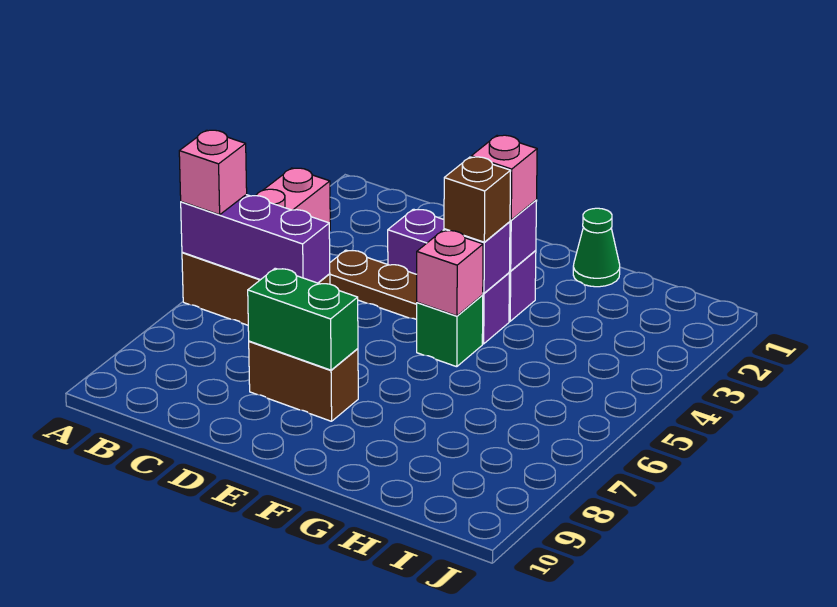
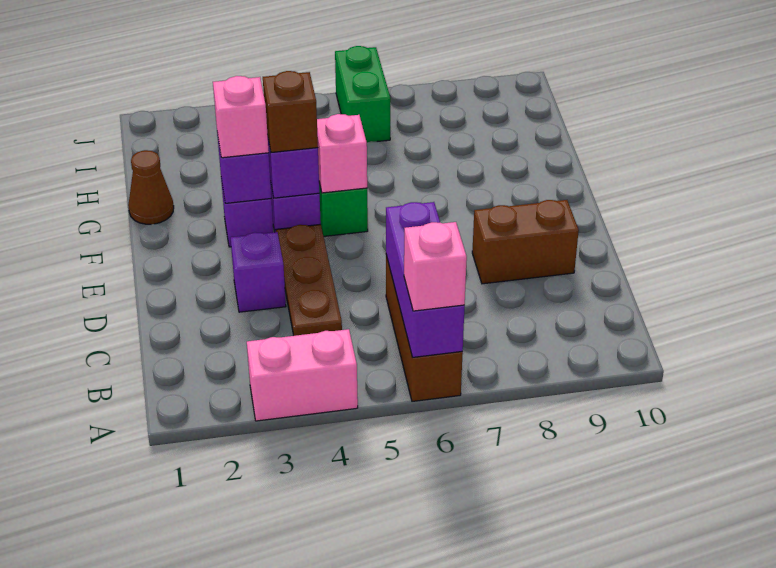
brown 1x2 brick [249,341,358,421] -> brown 1x2 brick turned to [472,200,579,284]
green 1x2 brick [248,268,358,370] -> green 1x2 brick moved to [335,46,390,142]
green 1x1 cone [573,208,620,287] -> brown 1x1 cone [128,150,174,224]

